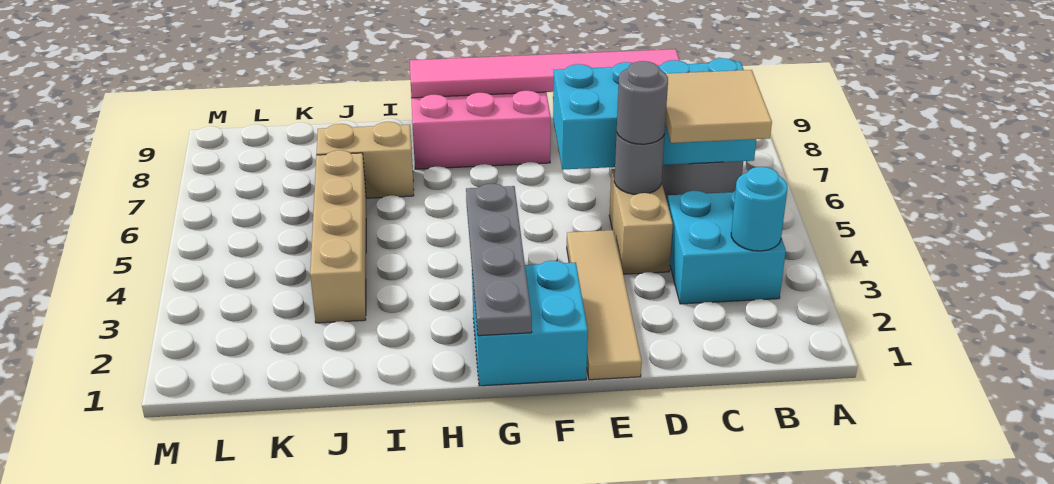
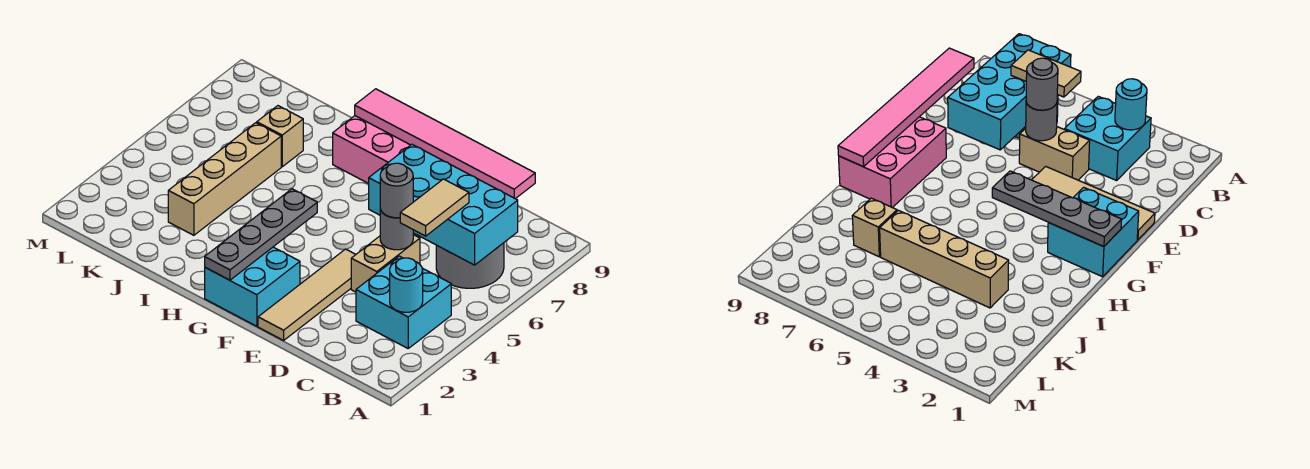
tan 2x2 tile [665,70,772,143] -> tan 1x2 tile [400,179,469,236]
tan 1x2 brick [317,122,414,198] -> tan 1x1 brick [257,106,303,167]

